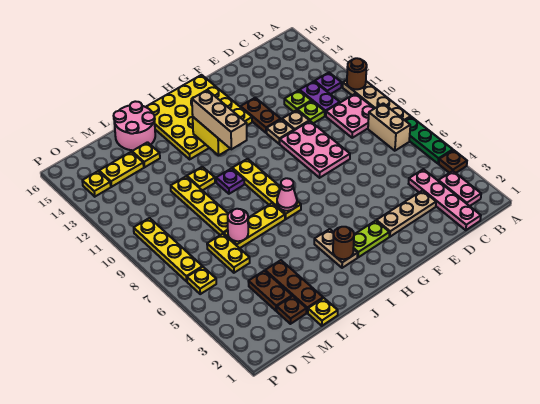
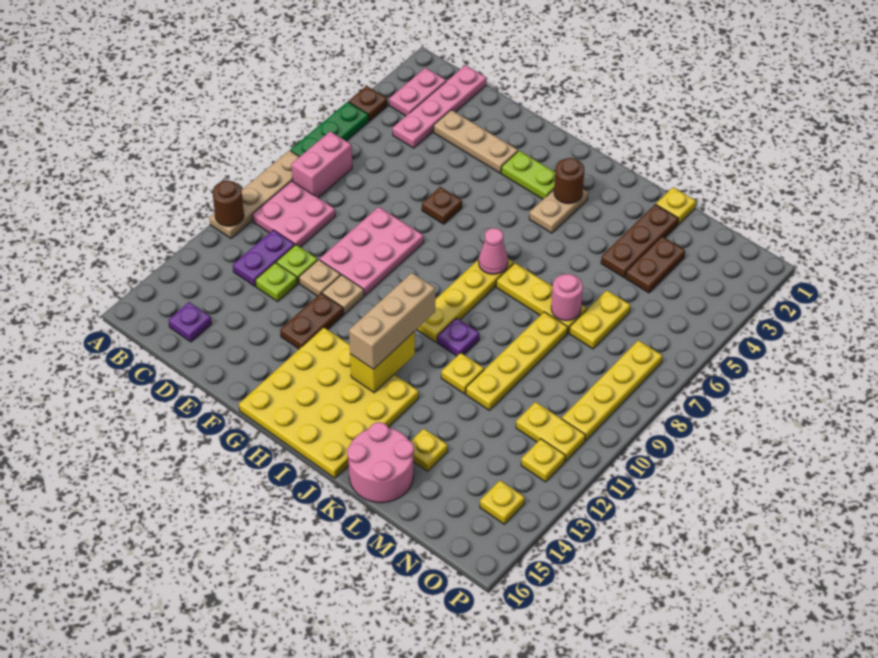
tan 1x2 brick [368,103,410,151] -> pink 1x2 brick [291,131,352,198]
purple 1x1 plate [315,73,342,94] -> purple 1x1 plate moved to [169,302,212,342]
brown 1x1 plate [277,296,307,324] -> brown 1x1 plate moved to [422,187,462,224]
yellow 1x2 plate [99,152,144,187] -> yellow 1x2 plate moved to [516,402,585,461]
yellow 1x1 plate [187,267,216,294] -> yellow 1x1 plate moved to [521,439,565,482]

